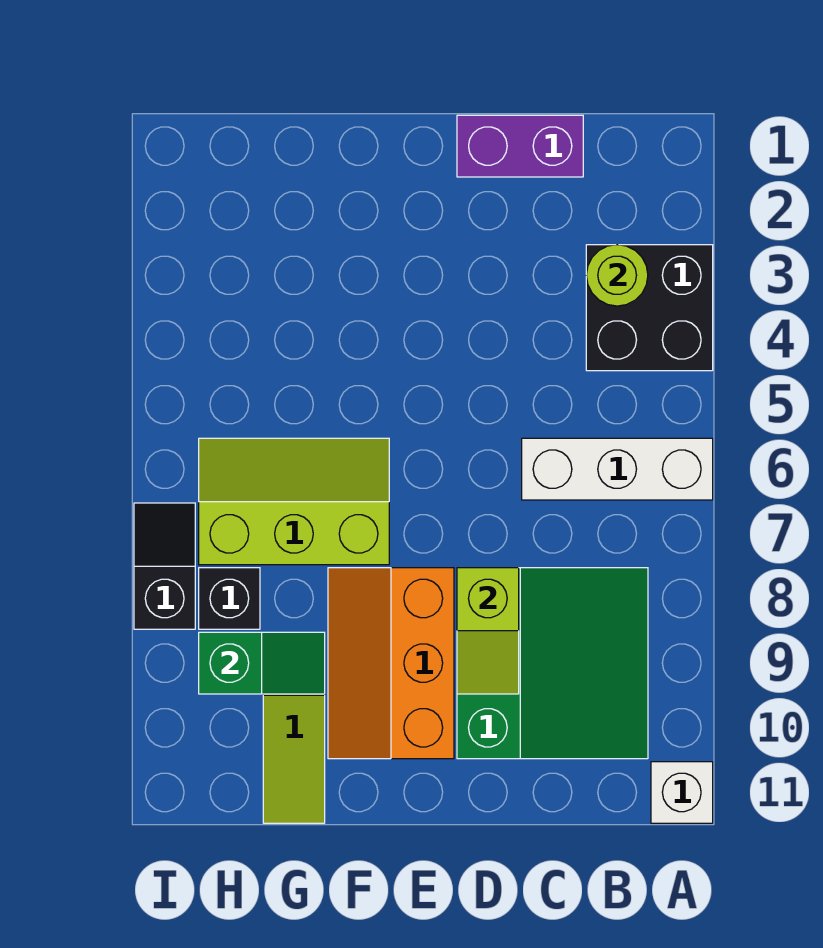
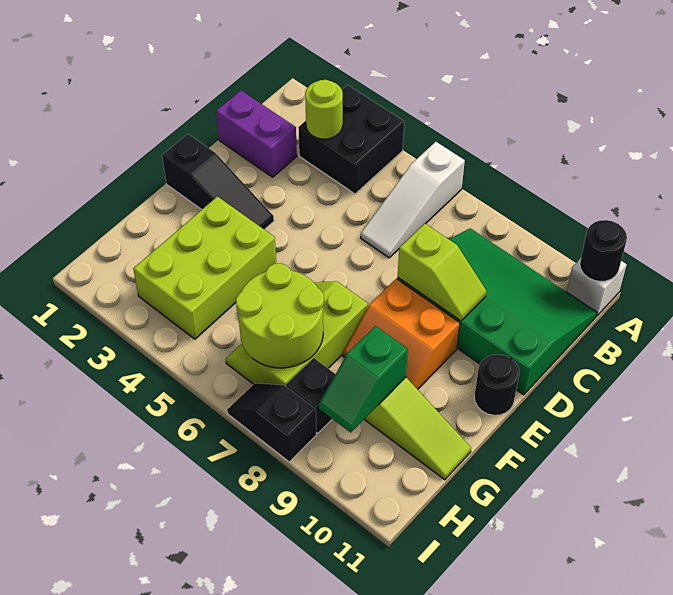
white 1x3 brick [522,438,713,500] -> white 1x3 slope [361,142,465,258]
none -> black 1x1 round brick [580,220,627,281]
green 3x3 slope [457,568,648,759] -> green 3x4 slope [397,228,597,395]
purple 1x2 brick [457,115,583,177] -> purple 1x2 brick turned to [216,91,297,177]
none -> black 1x3 slope [162,134,274,230]
orange 2x3 slope [328,568,454,759] -> orange 2x2 slope [343,279,460,389]
none -> black 1x1 round brick [474,354,519,415]
none -> lime 2x3 brick [133,197,276,339]
none -> lime 2x2 round brick [236,263,324,368]
green 1x2 slope [199,632,325,694] -> green 1x2 slope turned to [319,326,408,432]

